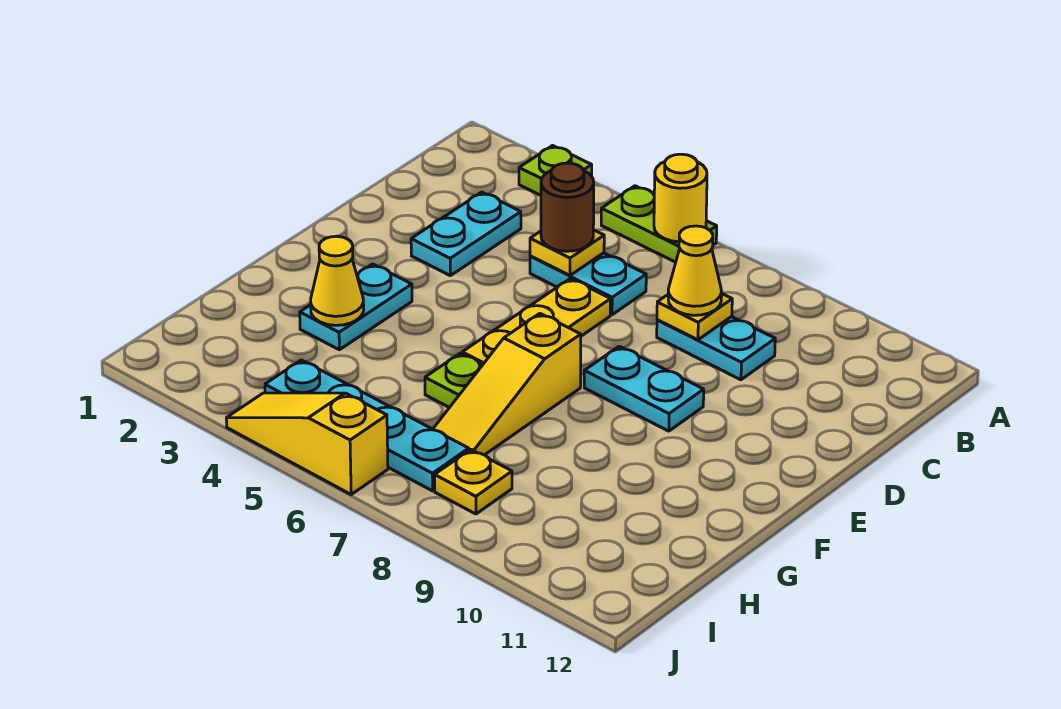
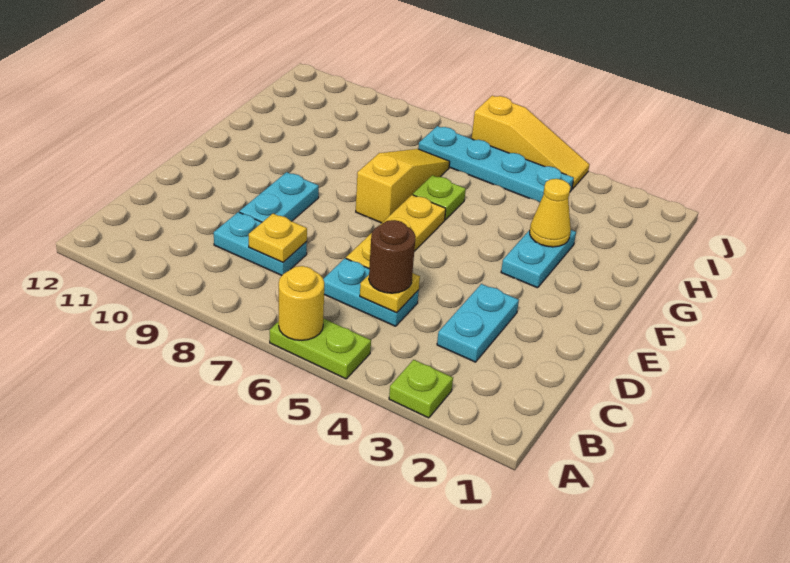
yellow 1x1 cone [668,226,722,315] -> none
cyan 1x2 plate [584,346,704,431] -> cyan 1x2 plate turned to [239,172,319,222]
yellow 1x1 plate [435,449,512,514] -> none

